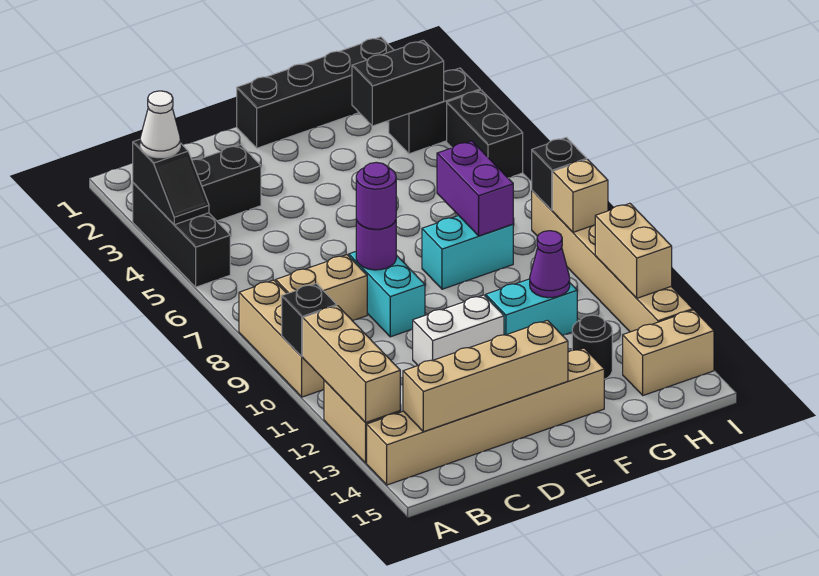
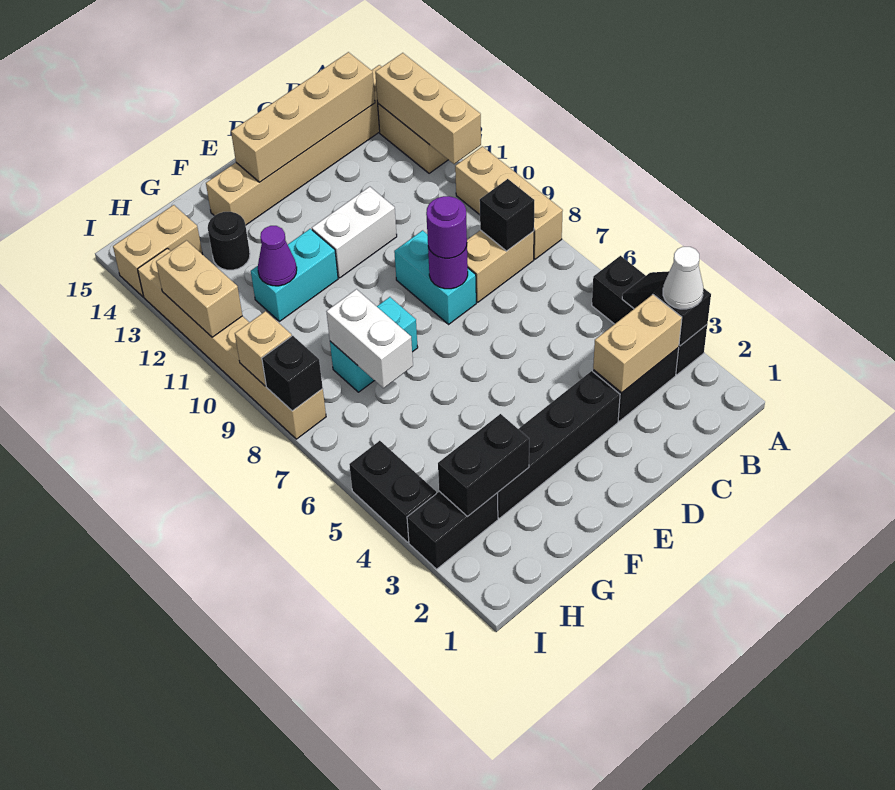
black 1x1 brick [282,284,337,356] -> black 1x1 brick moved to [480,179,534,251]
none -> tan 1x2 brick [593,294,682,393]
black 1x4 brick [237,37,394,148] -> black 1x4 brick moved to [498,371,620,518]
purple 1x2 brick [437,141,513,236] -> white 1x2 brick [326,289,413,388]

